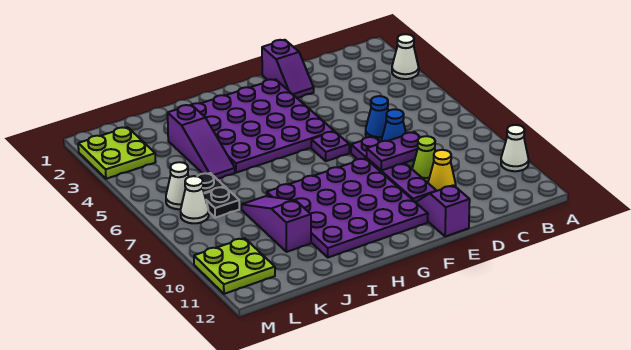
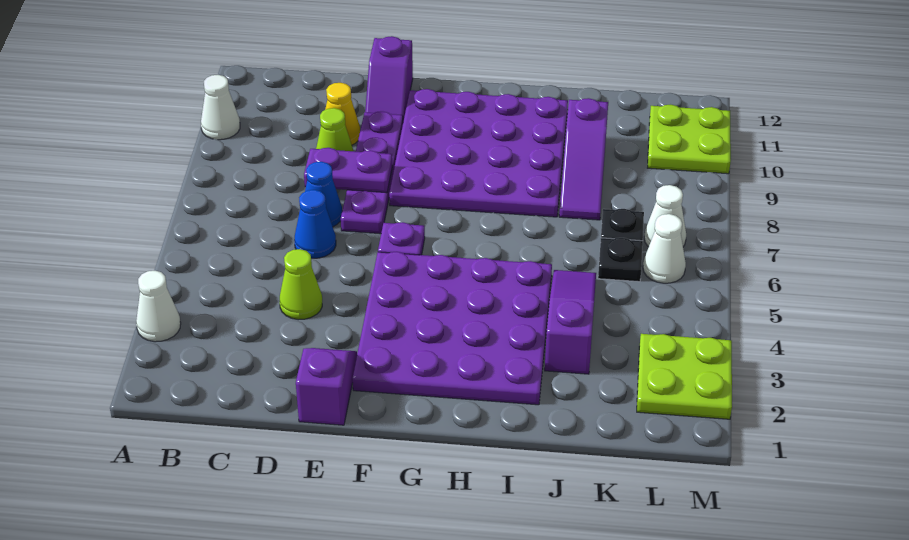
none -> lime 1x1 cone [280,249,322,320]

